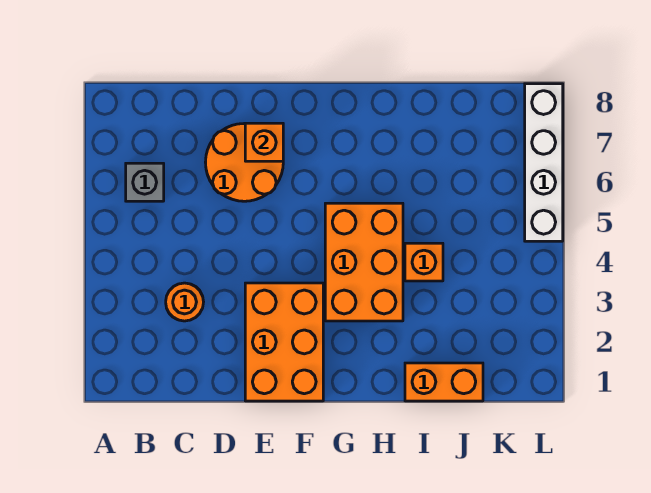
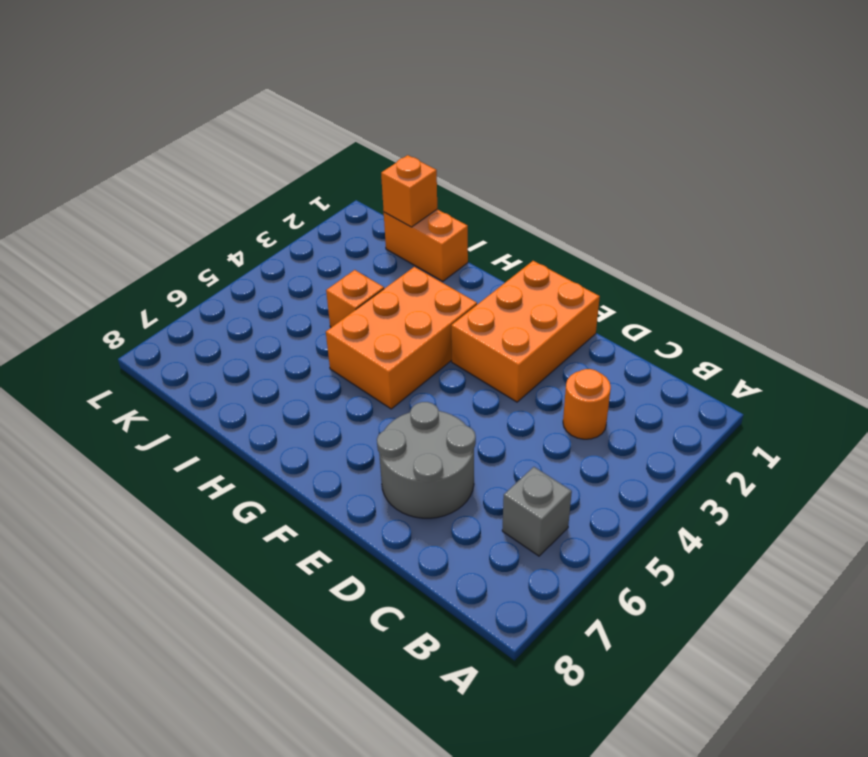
orange 2x2 round brick [205,124,283,201] -> grey 2x2 round brick [377,402,476,518]
orange 1x1 brick [245,123,283,161] -> orange 1x1 brick moved to [381,155,437,227]
white 1x4 brick [525,84,563,241] -> none

